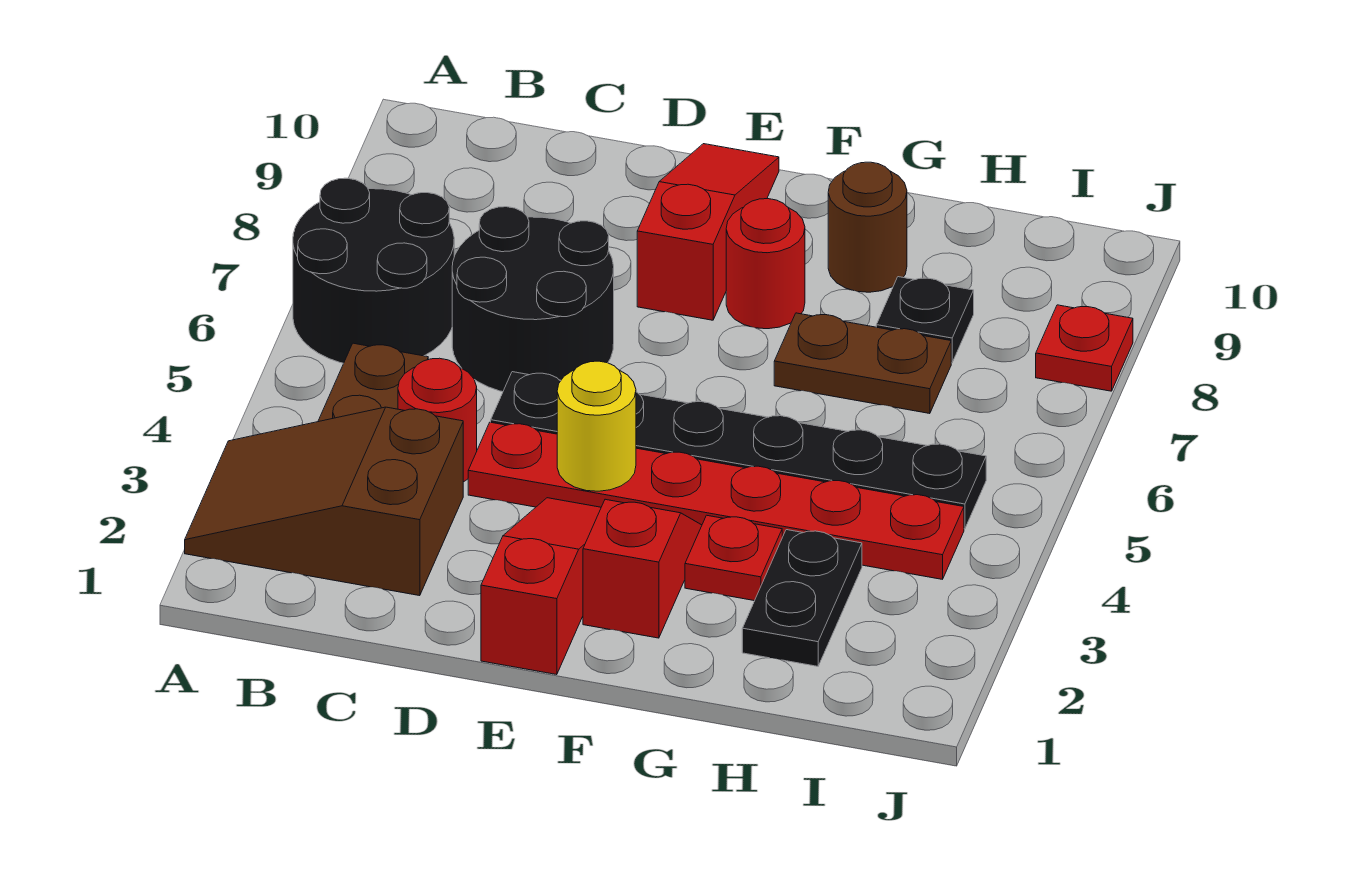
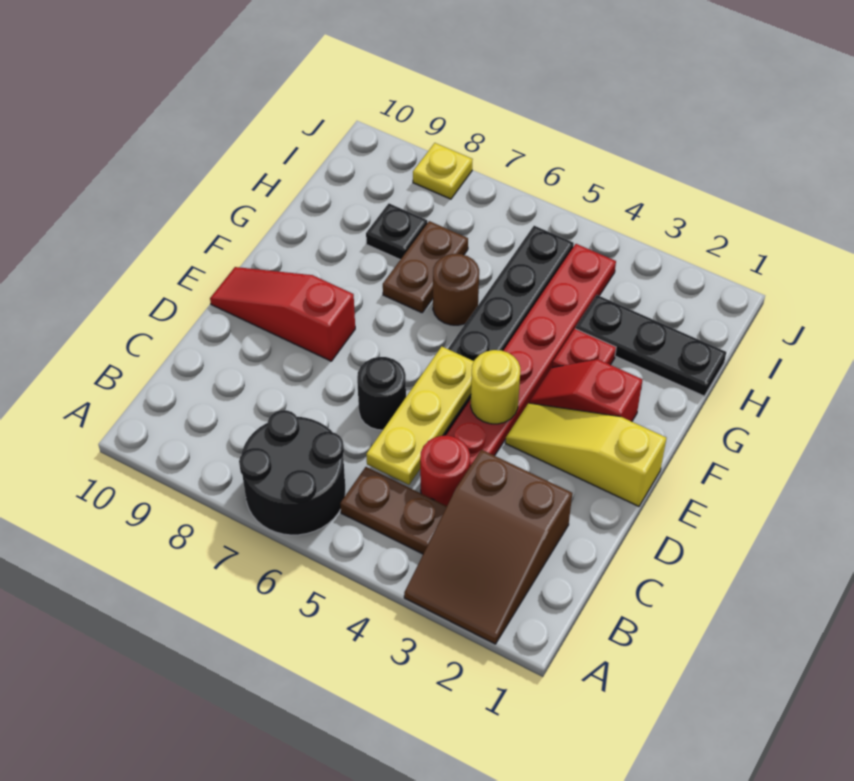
none -> yellow 1x3 plate [366,347,474,485]
black 2x2 round brick [452,207,614,392] -> black 1x1 round brick [357,357,406,430]
red 1x3 slope [481,498,601,675] -> yellow 1x3 slope [505,403,666,506]
red 1x1 round brick [726,199,805,329] -> none
brown 1x1 round brick [828,162,907,292] -> brown 1x1 round brick moved to [433,254,479,325]
black 1x2 plate [742,530,862,666] -> black 1x3 plate [575,295,726,396]
red 1x1 plate [1036,305,1133,391] -> yellow 1x1 plate [413,143,473,199]

